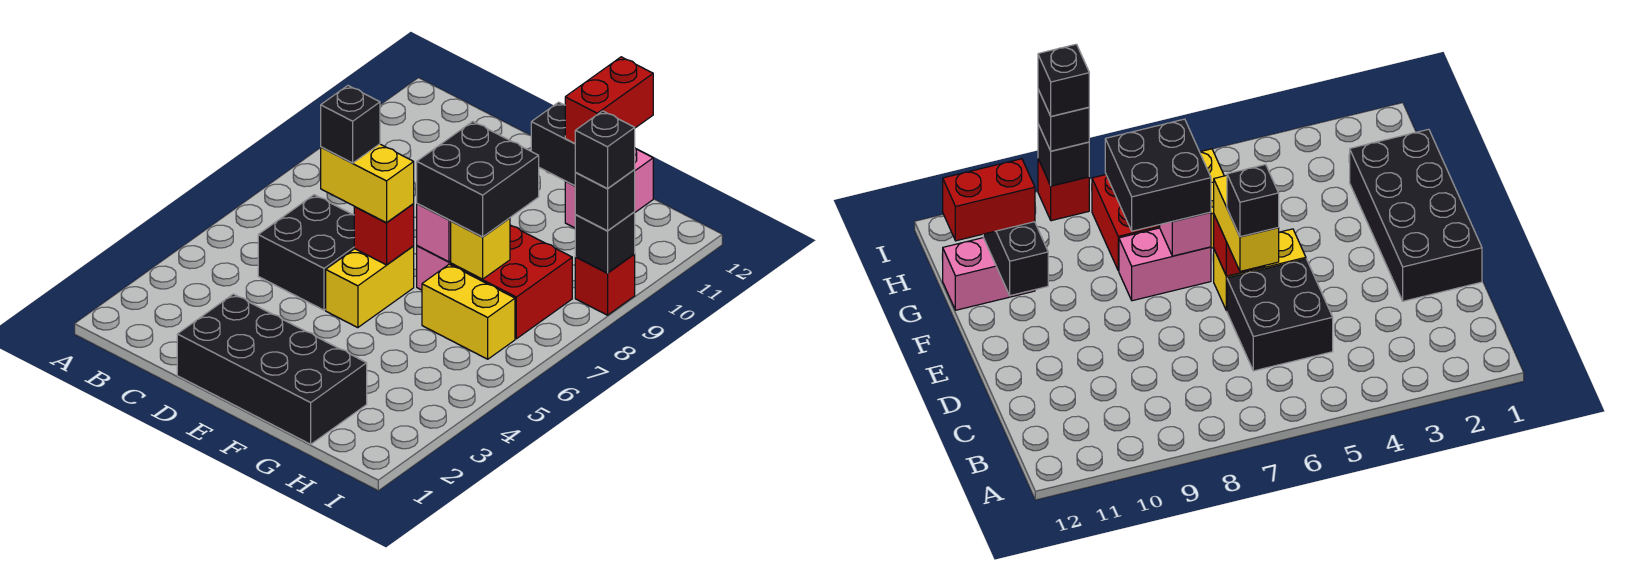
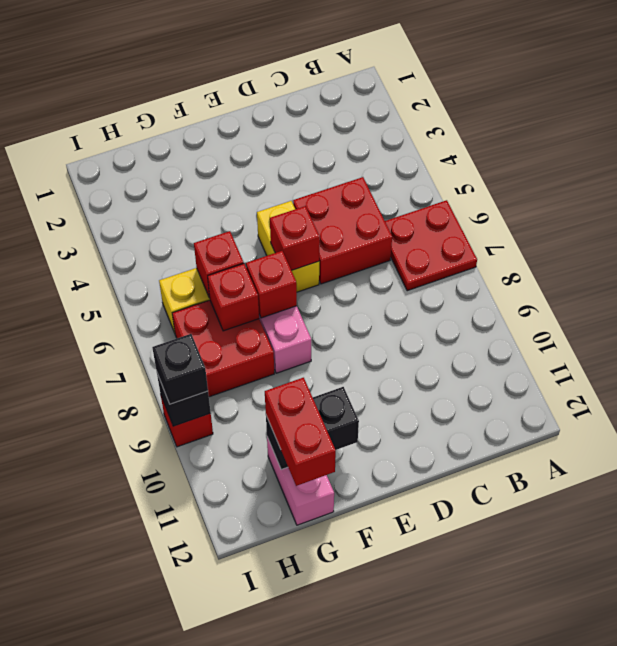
none -> red 2x2 plate [385,200,477,291]
black 2x2 brick [258,195,354,310] -> red 2x2 brick [293,177,392,284]
black 2x4 brick [177,294,367,444] -> none
yellow 1x2 brick [321,144,414,223] -> none
black 1x1 brick [321,86,380,163] -> none
pink 1x1 brick [417,204,451,262] -> red 1x1 brick [246,251,297,318]
black 2x2 brick [417,122,539,237] -> none
none -> red 1x1 brick [194,231,244,298]
yellow 1x1 brick [451,218,510,279] -> red 1x1 brick [208,264,259,331]
black 1x1 brick [575,111,635,189] -> none

